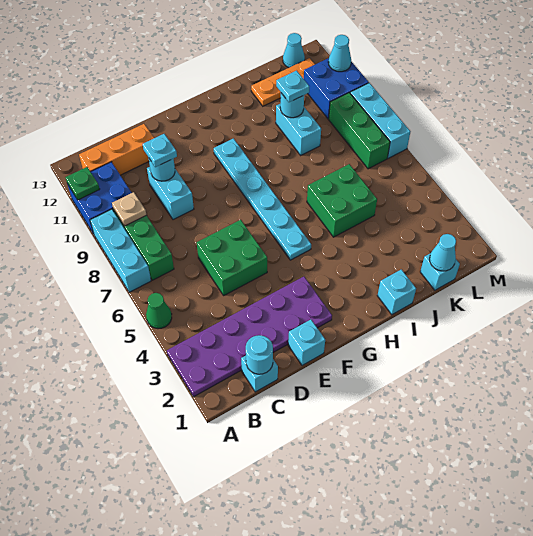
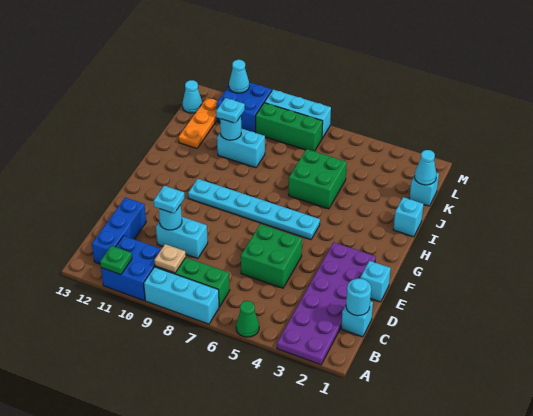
orange 1x3 brick [79,124,154,175] -> blue 1x3 brick [92,197,146,264]

